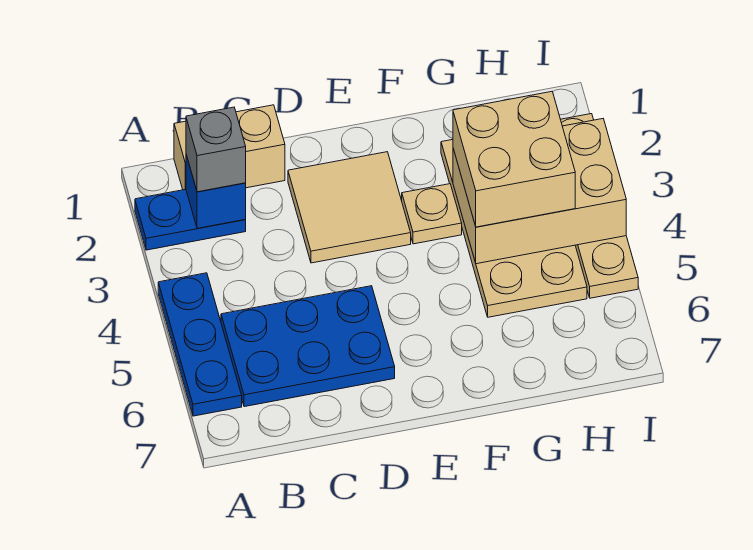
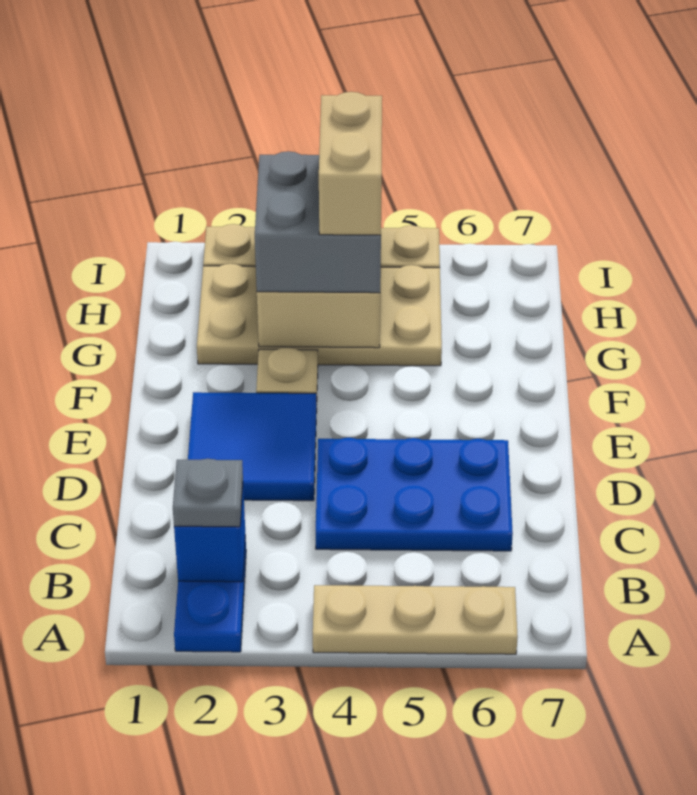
blue 1x3 plate [158,273,242,416] -> tan 1x3 plate [313,585,518,654]
tan 1x2 brick [174,105,285,190] -> tan 1x2 brick moved to [319,92,382,235]
grey 1x1 brick [186,107,246,192] -> grey 1x1 plate [173,459,243,527]
blue 2x3 plate [221,286,395,407] -> blue 2x3 plate turned to [316,438,513,551]
tan 2x2 tile [288,152,411,263] -> blue 2x2 tile [188,392,317,501]
tan 2x2 brick [453,91,575,227] -> grey 2x2 brick [255,151,381,293]

